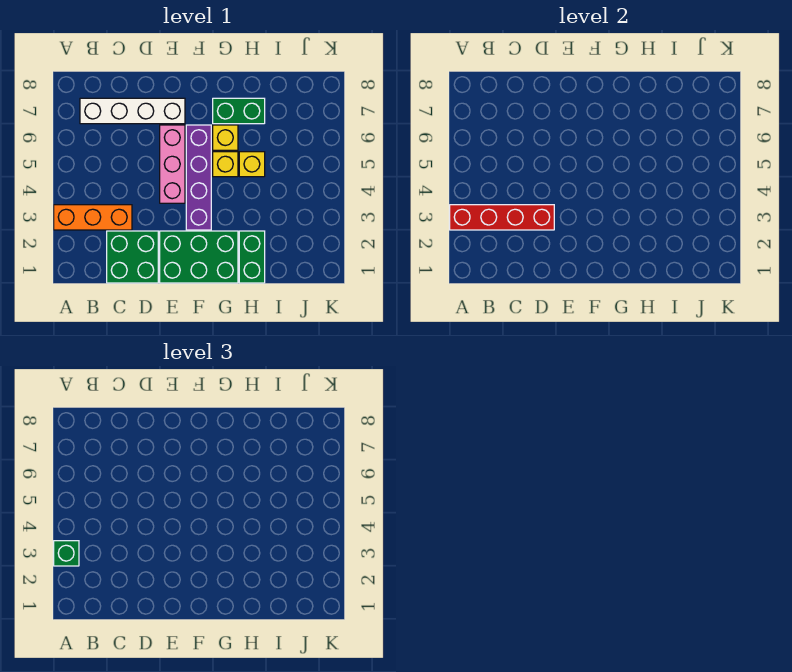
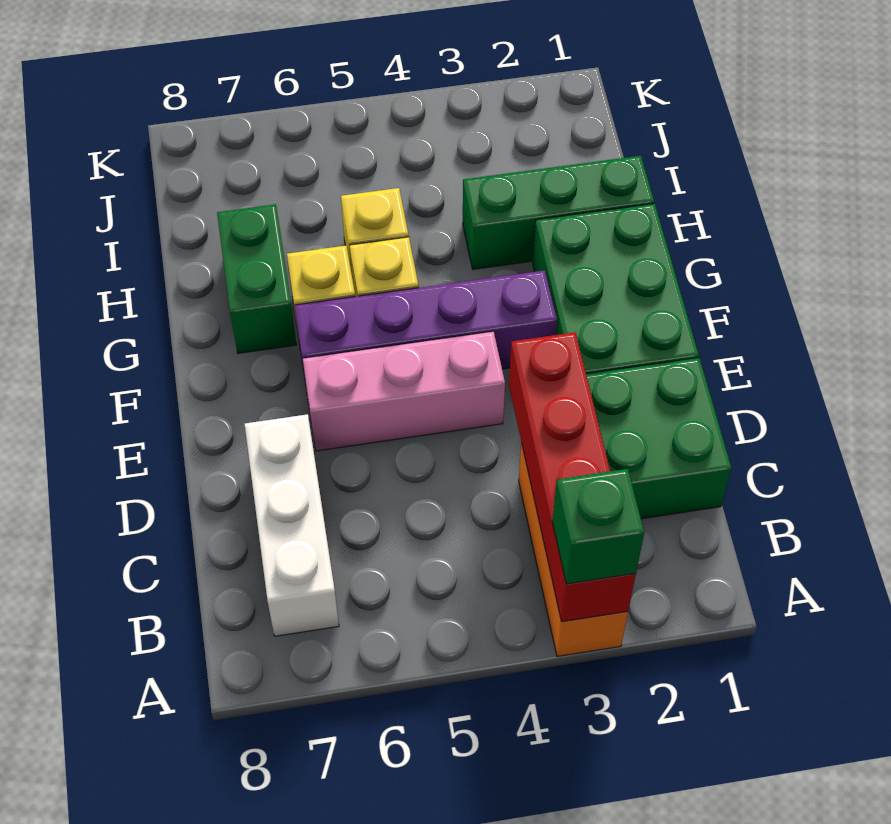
white 1x4 brick [80,98,185,124] -> white 1x3 brick [245,414,339,636]
green 1x2 brick [239,231,265,283] -> green 1x3 brick [463,156,654,269]

